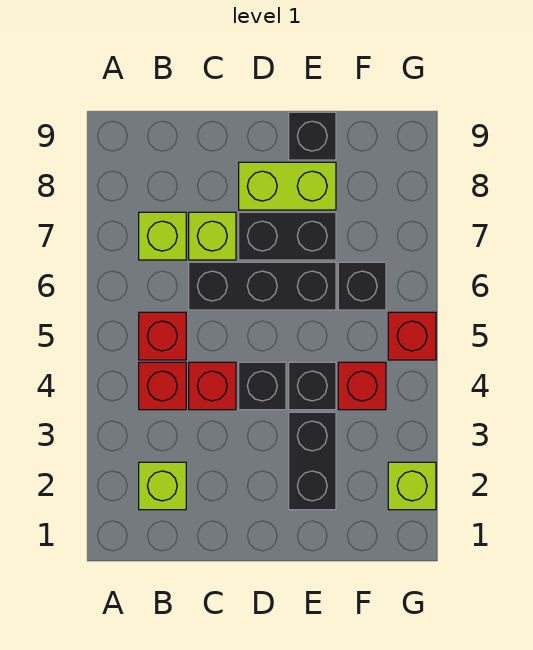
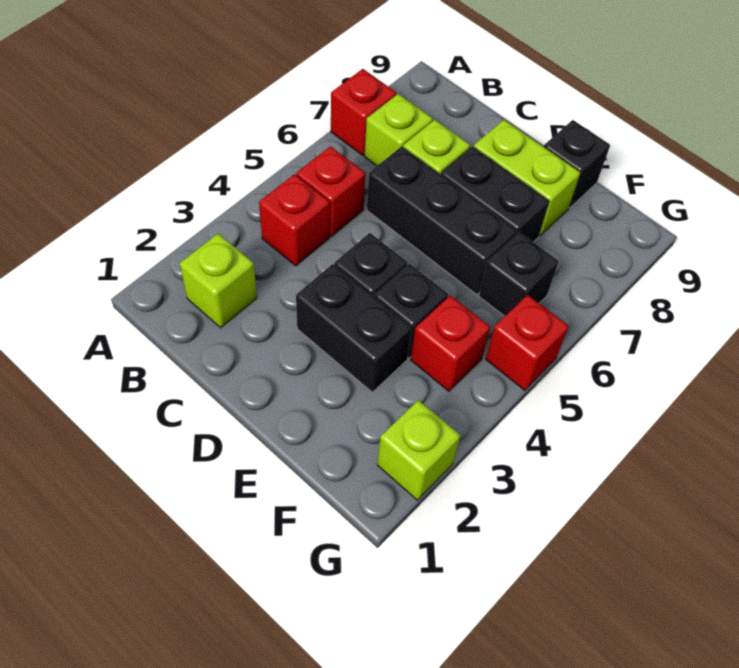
red 1x1 brick [189,362,236,410] -> red 1x1 brick moved to [331,69,396,156]
black 1x2 brick [289,412,336,510] -> black 1x2 brick turned to [296,264,411,392]

